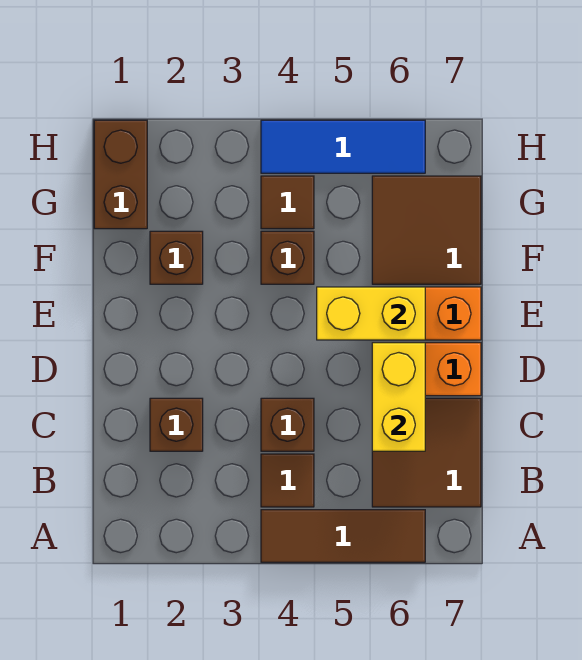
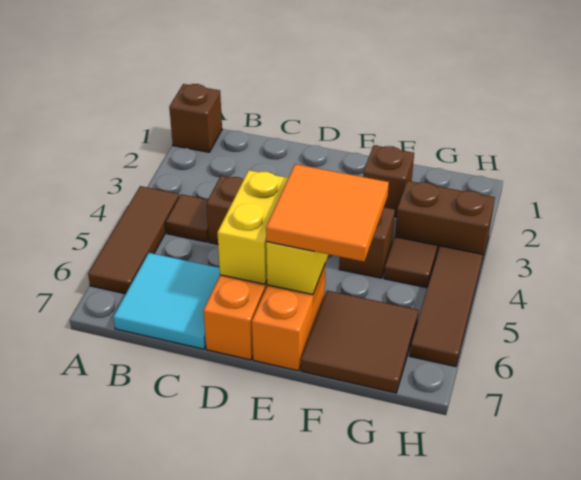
brown 2x2 tile [372,398,481,507] -> cyan 2x2 tile [113,253,220,349]
brown 1x1 brick [150,398,203,451] -> brown 1x1 brick moved to [169,84,222,152]
yellow 1x2 brick [372,343,425,451] -> yellow 1x2 brick turned to [217,170,288,284]
none -> orange 2x2 tile [266,164,389,261]
brown 1x2 brick [94,120,147,229] -> brown 1x2 brick moved to [395,181,495,265]
blue 1x3 tile [261,120,425,173] -> brown 1x3 tile [410,246,483,367]

